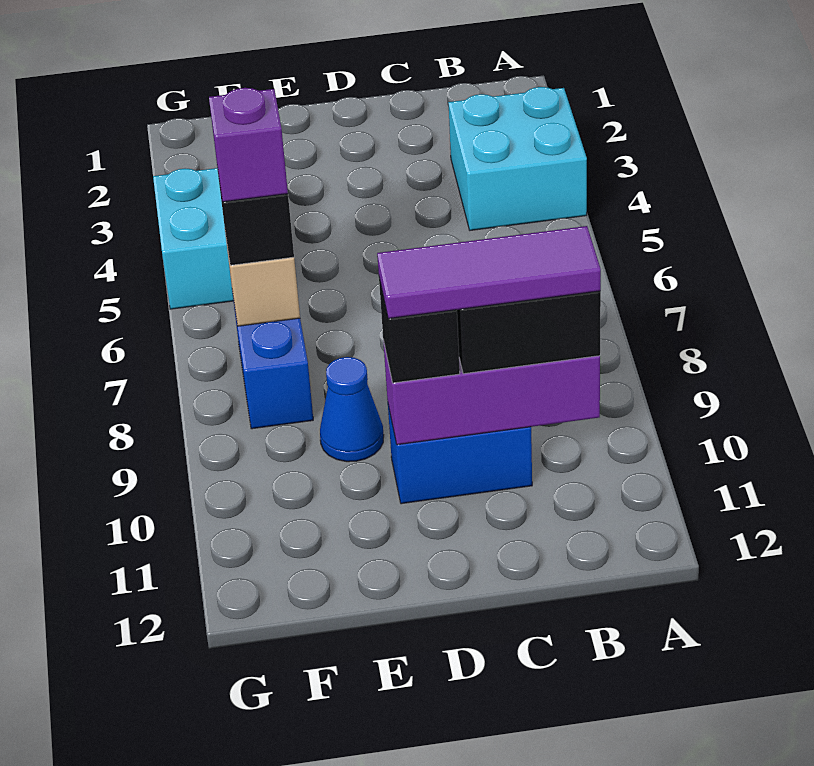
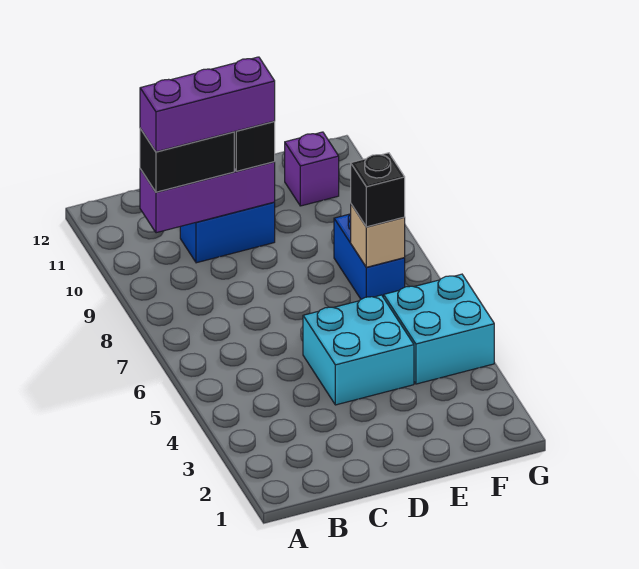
cyan 2x2 brick [448,87,587,230] -> cyan 2x2 brick moved to [303,295,414,405]
purple 1x3 tile [377,226,601,319] -> purple 1x3 brick [140,57,275,152]
blue 1x1 cone [320,357,384,462] -> none
purple 1x1 brick [209,88,288,202] -> purple 1x1 brick moved to [285,132,339,206]

